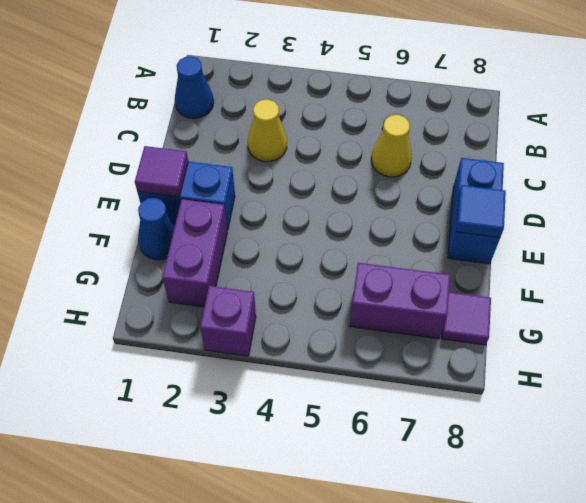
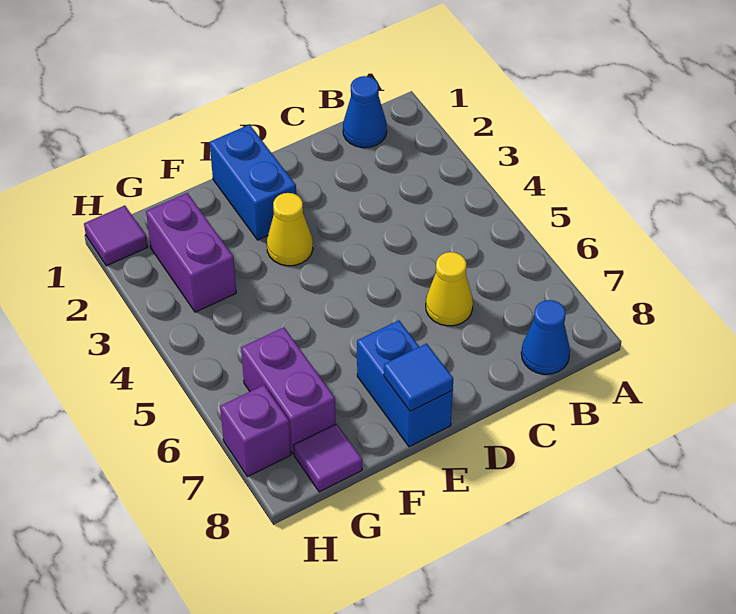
yellow 1x1 cone [248,100,287,162] -> yellow 1x1 cone moved to [267,193,313,266]
blue 1x2 brick [448,158,504,264] -> blue 1x2 brick turned to [357,320,453,447]
purple 1x1 tile [135,146,188,197] -> purple 1x1 tile moved to [84,206,147,266]
blue 1x1 cone [138,198,175,260] -> blue 1x1 cone moved to [521,300,570,374]
purple 1x2 brick [162,199,227,307] -> purple 1x2 brick turned to [146,193,236,312]
purple 1x1 brick [200,286,256,356] -> purple 1x1 brick moved to [220,385,291,477]

